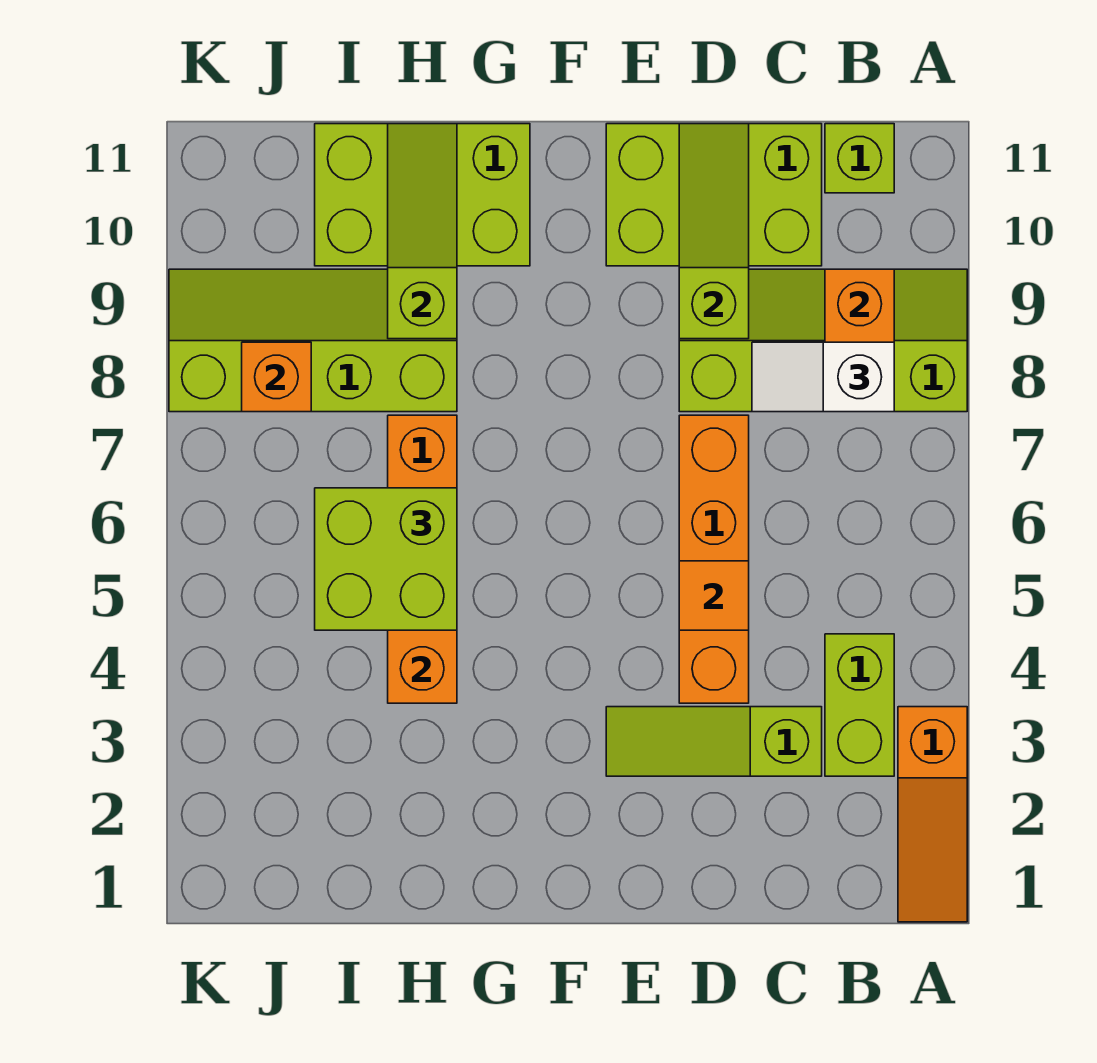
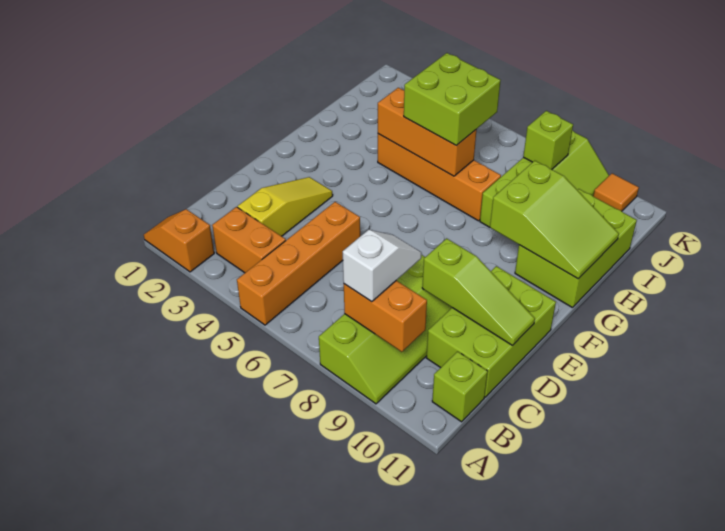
orange 1x3 slope [898,707,967,922] -> orange 1x2 slope [144,209,214,272]
lime 1x2 brick [825,634,894,776] -> orange 1x2 brick [212,207,286,273]
lime 1x3 slope [606,707,822,776] -> yellow 1x3 slope [238,177,333,236]
orange 1x4 brick [679,415,749,703] -> orange 1x4 brick turned to [237,202,360,325]
orange 1x1 tile [679,561,749,630] -> orange 1x1 tile moved to [593,173,639,211]
lime 1x3 slope [388,124,457,339] -> lime 2x3 slope [490,161,619,279]
orange 1x1 brick [242,342,311,412] -> lime 1x1 brick [523,111,573,169]

